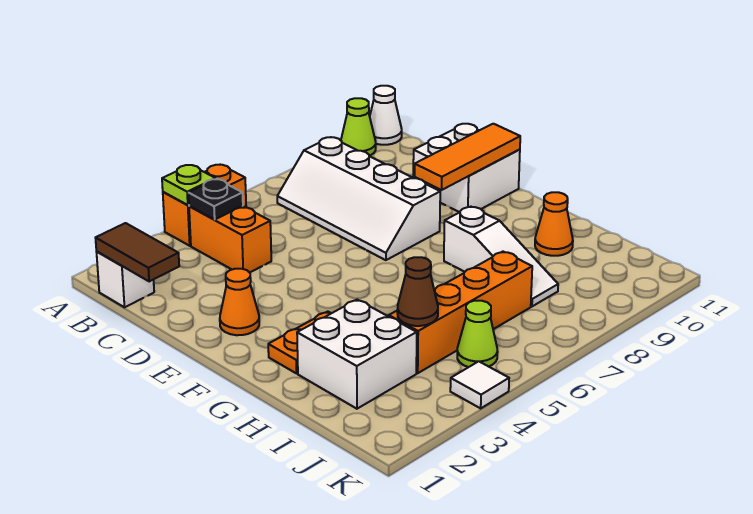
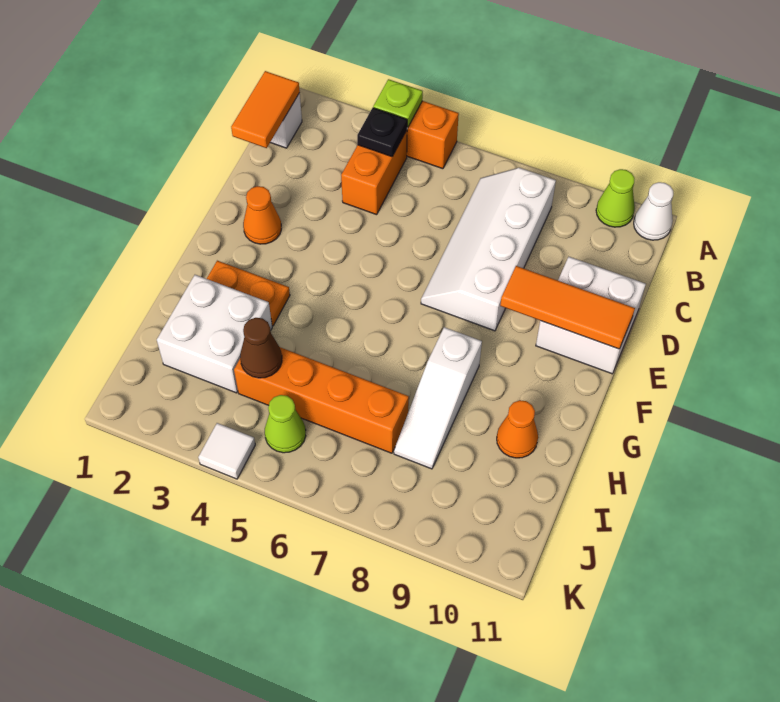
brown 1x2 tile [96,223,179,282] -> orange 1x2 tile [231,71,300,148]

